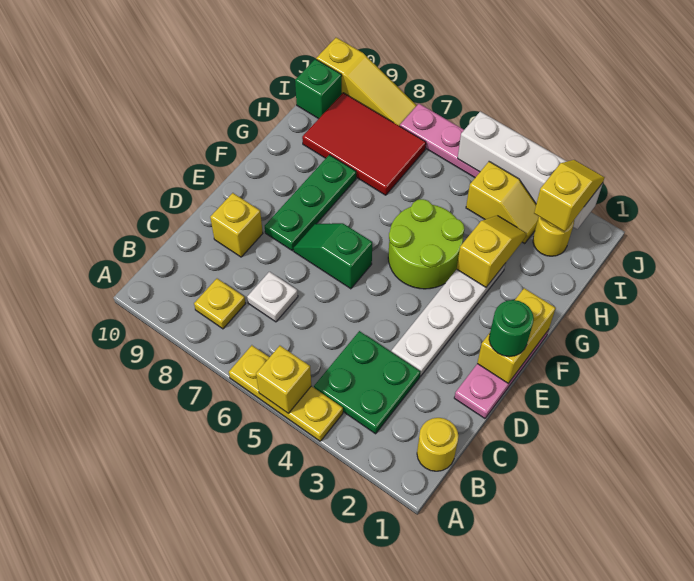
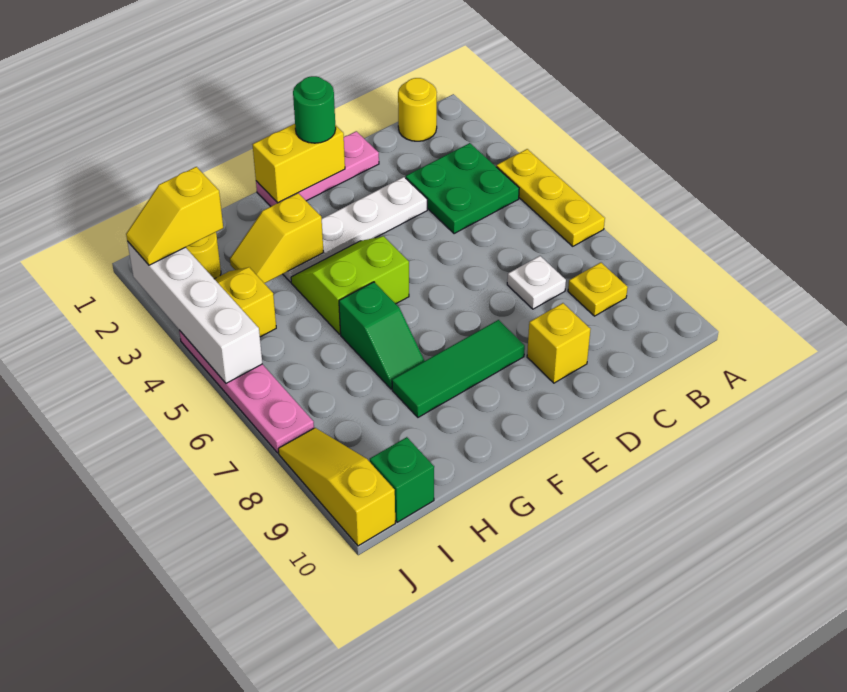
yellow 1x1 brick [256,346,311,413] -> none
green 1x2 slope [294,223,372,289] -> green 1x2 slope moved to [339,282,424,389]
green 1x3 plate [265,155,356,251] -> green 1x3 tile [392,320,525,417]
lime 2x2 round brick [388,199,465,289] -> lime 2x2 slope [291,236,409,334]
red 2x3 tile [302,93,426,195] -> none

